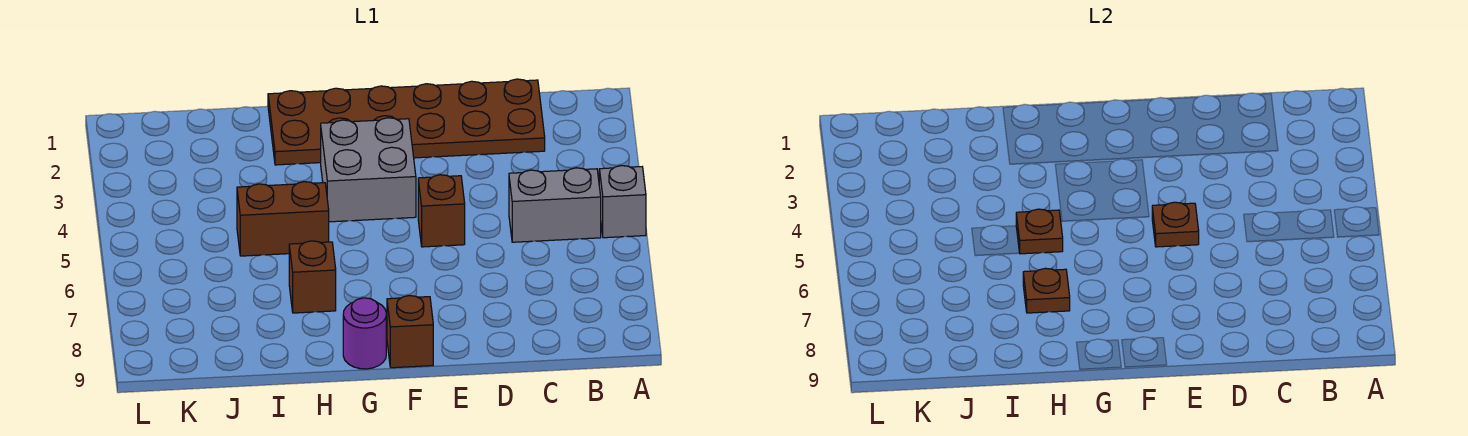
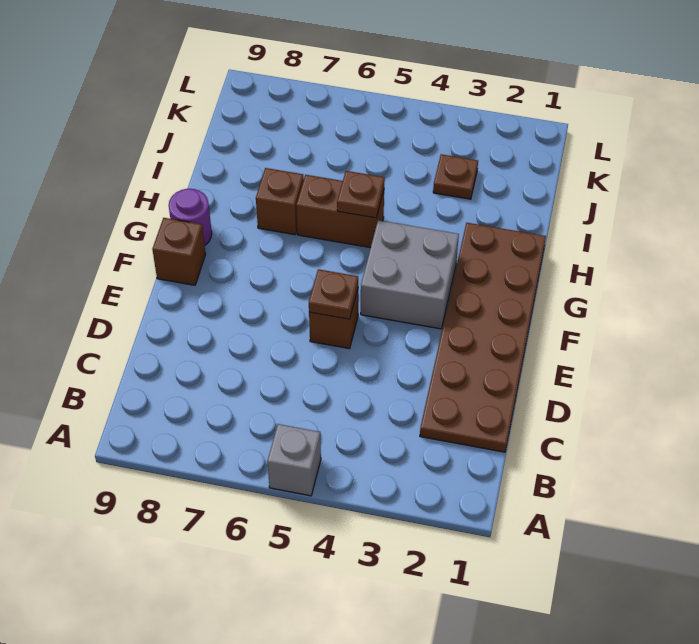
grey 1x2 brick [509,168,601,242] -> none
brown 1x2 brick [237,182,329,256] -> brown 1x2 brick turned to [296,175,384,248]
brown 1x1 plate [1023,268,1070,313] -> brown 1x1 plate moved to [433,154,478,199]

